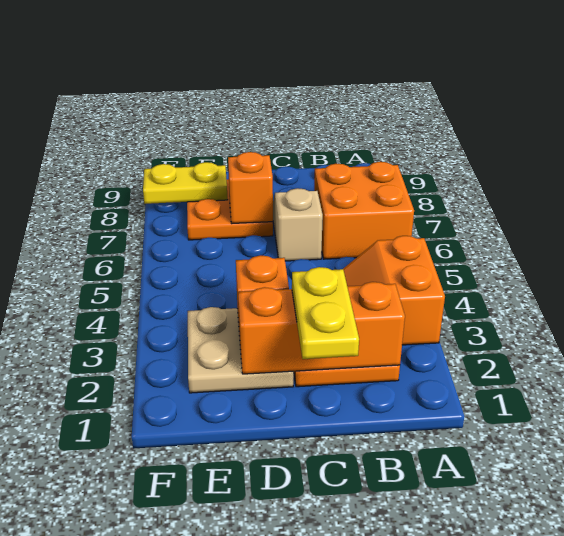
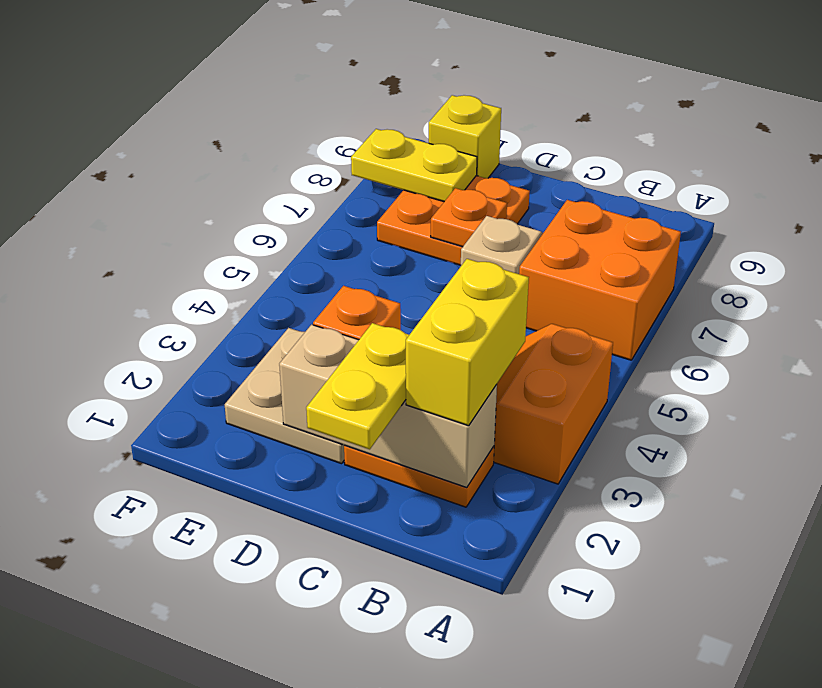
orange 1x3 brick [238,282,405,374] -> tan 1x3 brick [279,325,497,488]
none -> yellow 1x2 brick [406,259,529,426]
orange 1x1 brick [228,152,273,223] -> orange 1x1 plate [431,188,507,247]
none -> yellow 1x1 brick [429,95,501,178]

